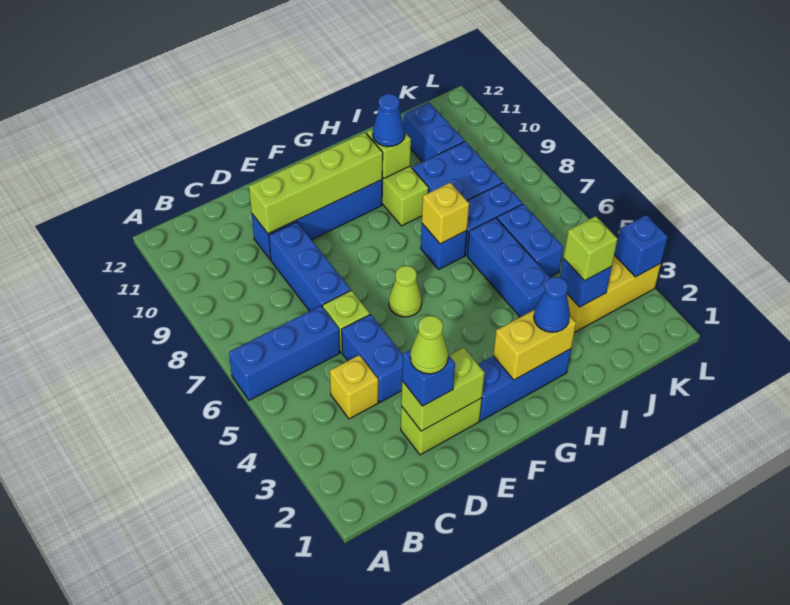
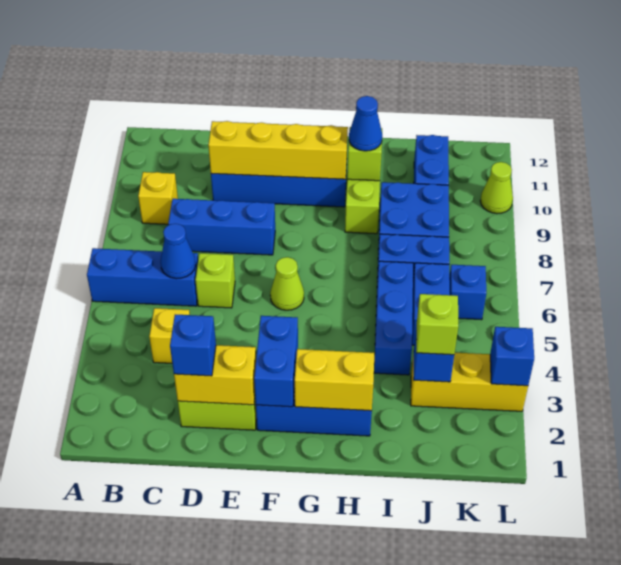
lime 1x2 brick [401,348,485,431] -> yellow 1x2 brick [174,345,256,405]
lime 1x1 cone [410,316,448,374] -> lime 1x1 cone moved to [480,162,513,214]
blue 1x2 brick [342,314,403,402] -> blue 1x2 brick moved to [254,316,298,407]
blue 1x3 brick [269,222,351,311] -> blue 1x3 brick turned to [168,199,275,255]
lime 1x4 brick [249,132,383,234] -> yellow 1x4 brick [208,121,348,179]
blue 1x1 cone [534,277,570,332] -> blue 1x1 cone moved to [161,224,196,279]
blue 1x1 brick [421,224,467,269] -> blue 1x1 brick moved to [449,265,486,320]
yellow 1x1 brick [422,183,469,244] -> yellow 1x1 brick moved to [138,172,178,224]

